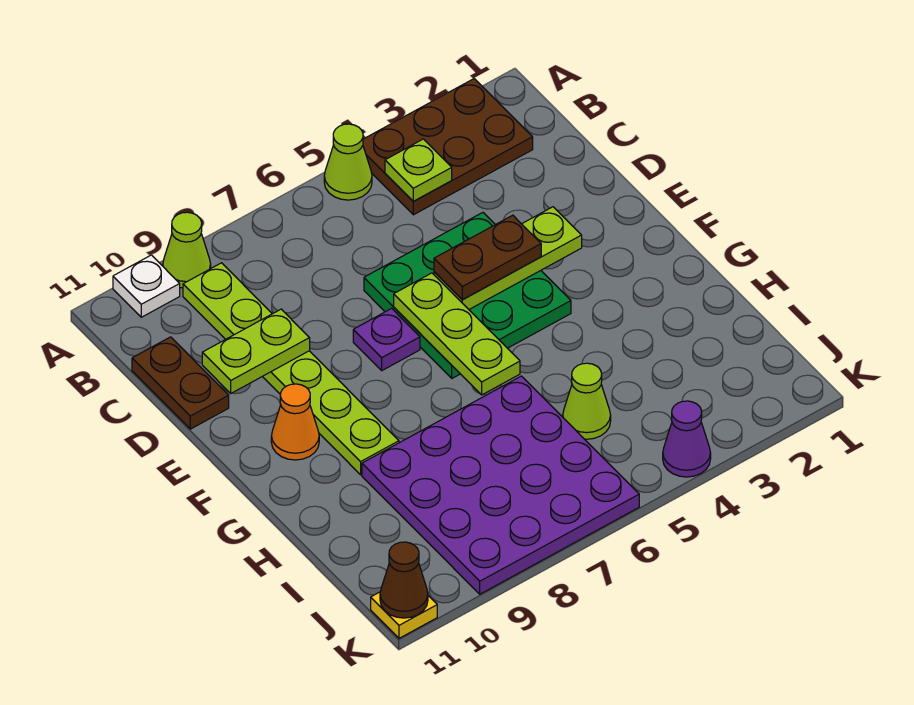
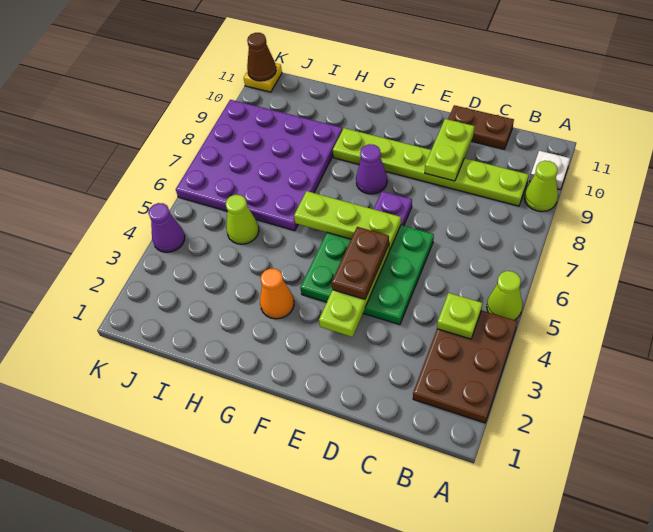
none -> purple 1x1 cone [356,144,387,194]
orange 1x1 cone [271,384,319,460] -> orange 1x1 cone moved to [260,269,294,319]

